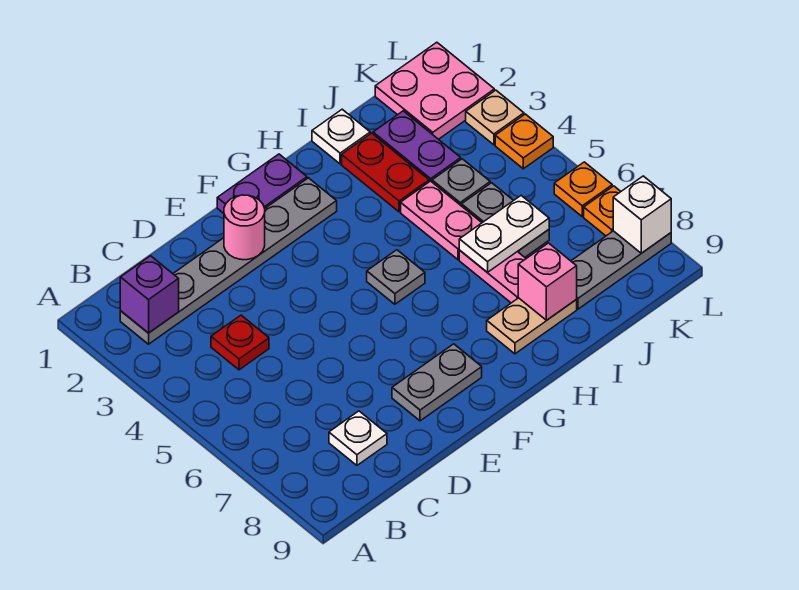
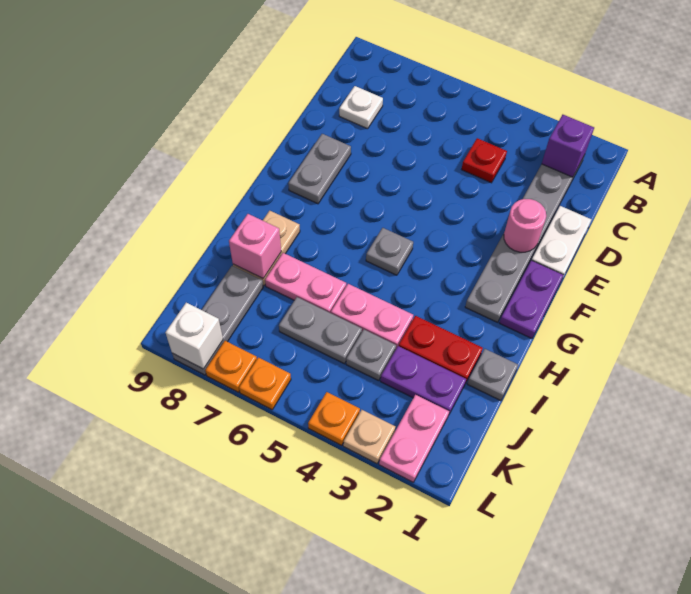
white 1x1 plate [312,109,370,164] -> grey 1x1 plate [467,349,518,401]
white 1x2 plate [459,196,549,272] -> white 1x2 plate moved to [532,206,591,276]
pink 2x2 plate [375,42,494,139] -> pink 1x2 plate [379,395,449,482]

